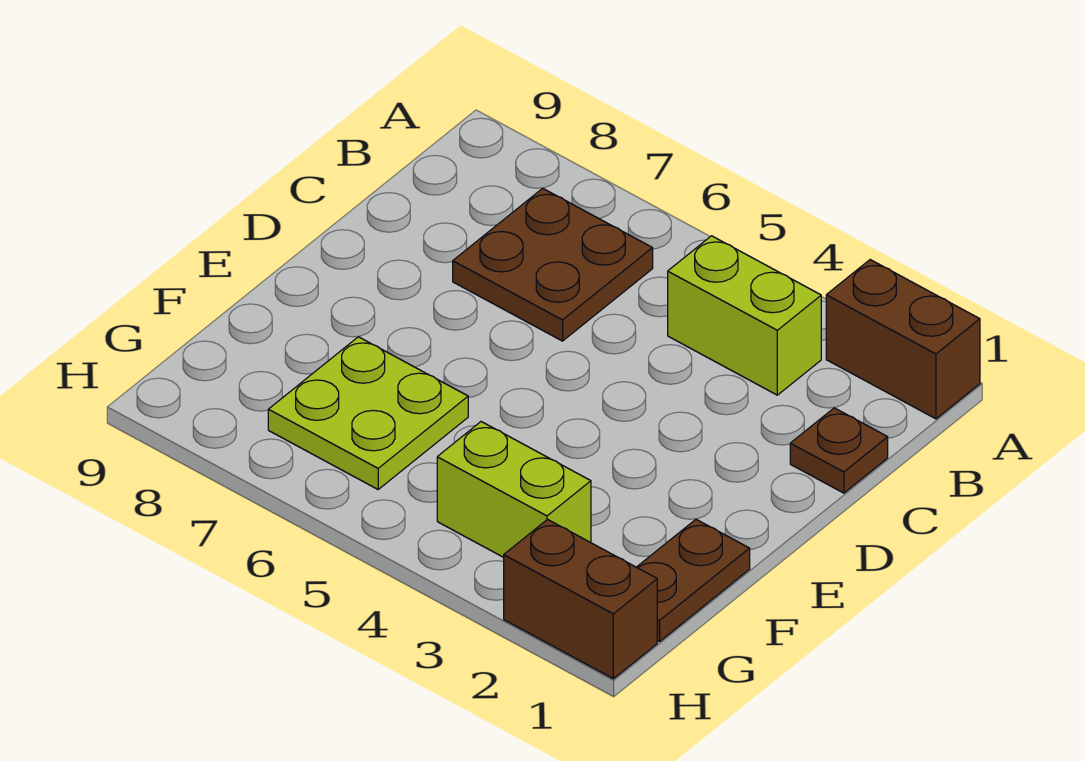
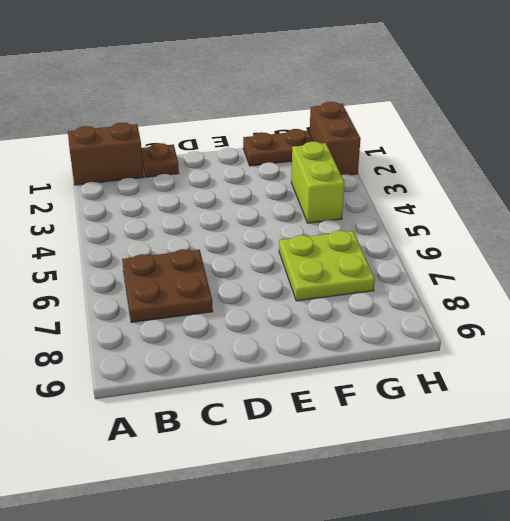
brown 1x2 brick [826,260,980,419] -> brown 1x2 brick turned to [68,123,144,185]
lime 1x2 brick [668,236,821,395] -> none

